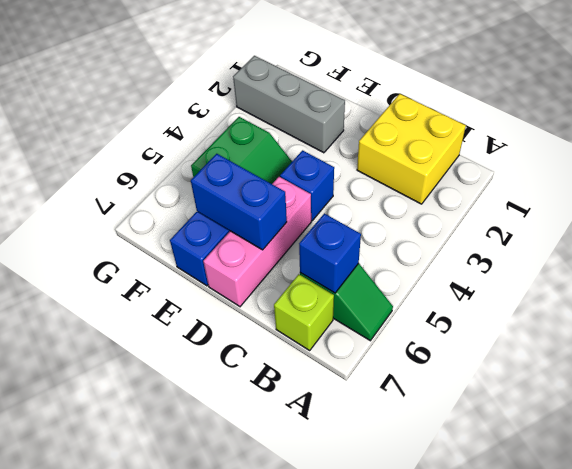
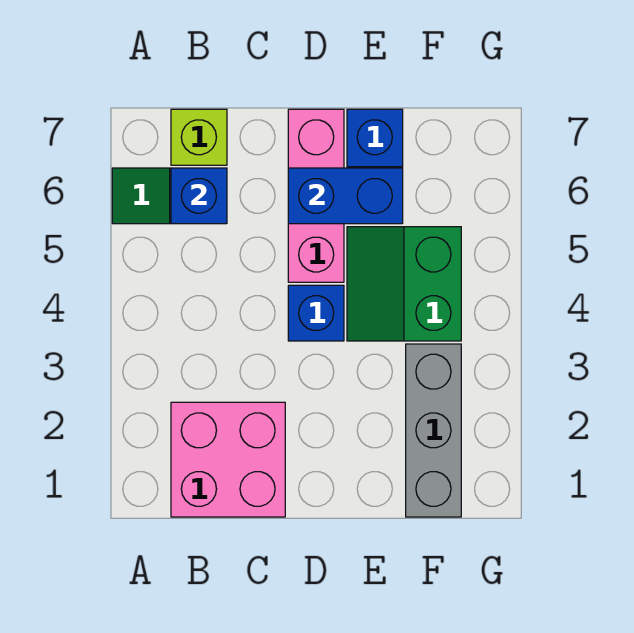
yellow 2x2 brick [357,94,466,204] -> pink 2x2 brick [171,402,285,517]
grey 1x3 brick [233,56,345,153] -> grey 1x3 brick turned to [406,344,461,517]

